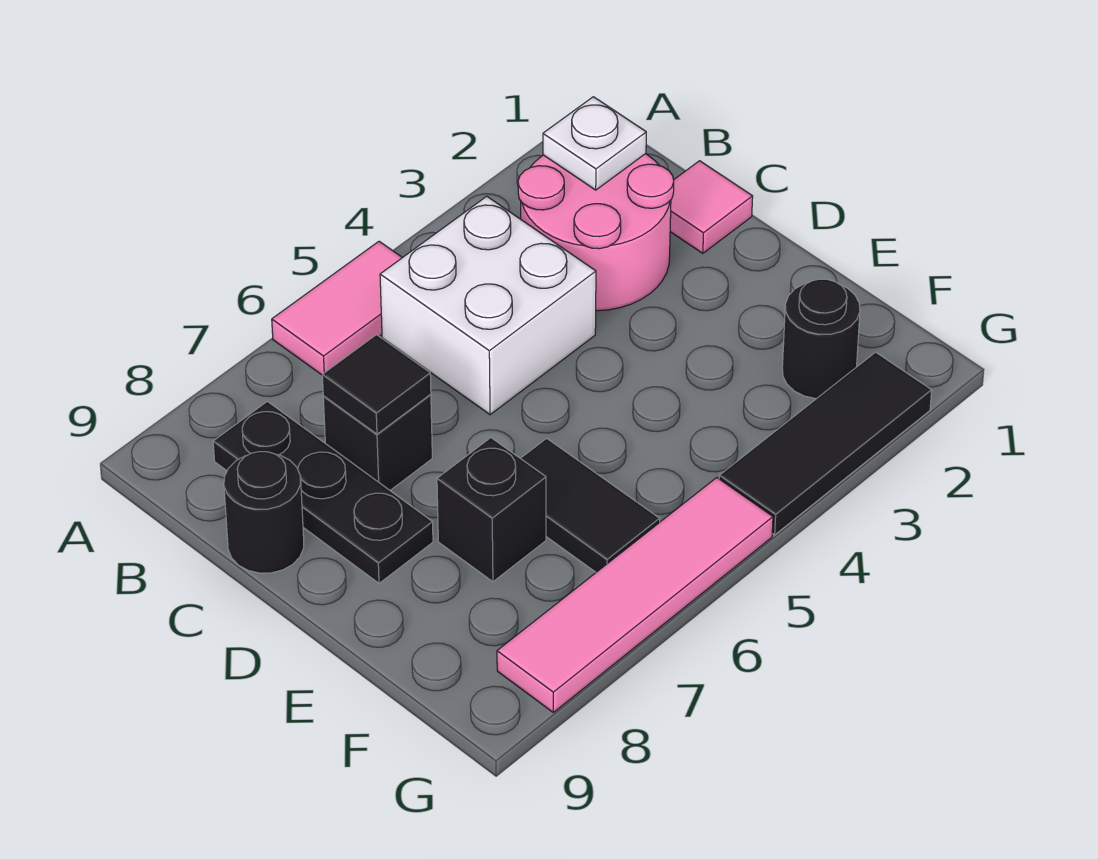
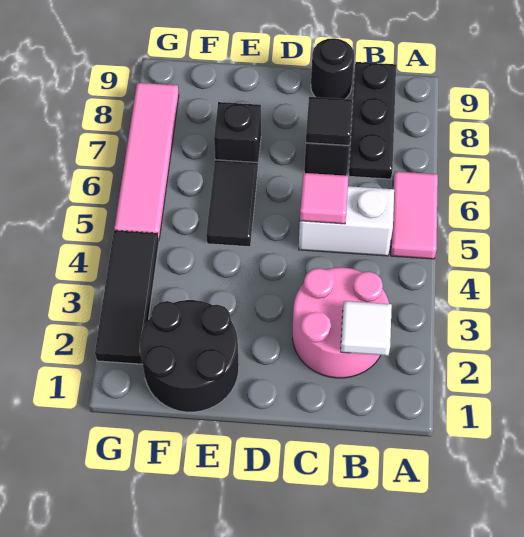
white 1x1 plate [543,97,646,190] -> white 1x1 tile [341,301,392,356]
white 2x2 brick [380,196,596,415] -> white 1x2 brick [299,186,394,256]
black 1x3 plate [213,401,433,583] -> black 1x3 plate turned to [349,62,396,179]
pink 1x1 tile [670,161,753,253] -> pink 1x1 tile moved to [300,173,348,224]
black 1x2 tile [521,438,660,572] -> black 1x2 tile turned to [206,160,258,247]
black 1x1 round brick [782,279,860,399] -> black 2x2 round brick [140,300,239,412]

